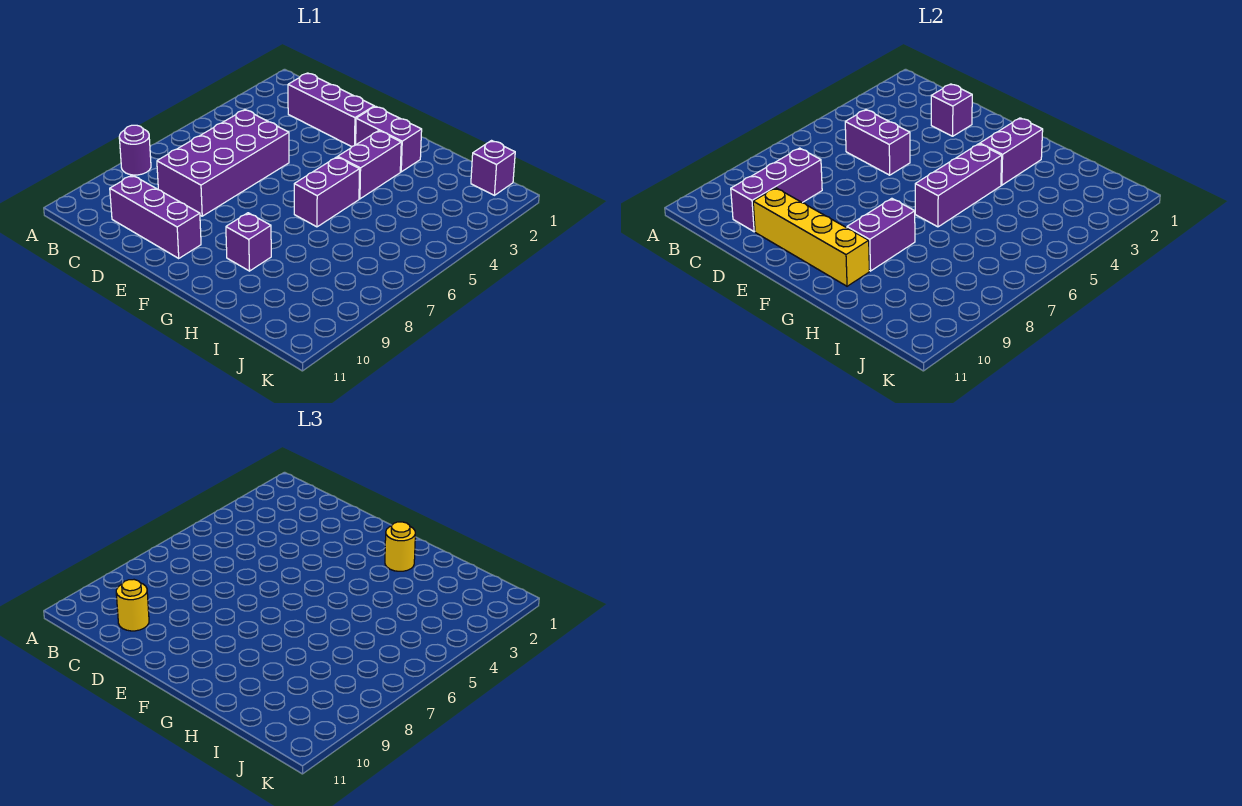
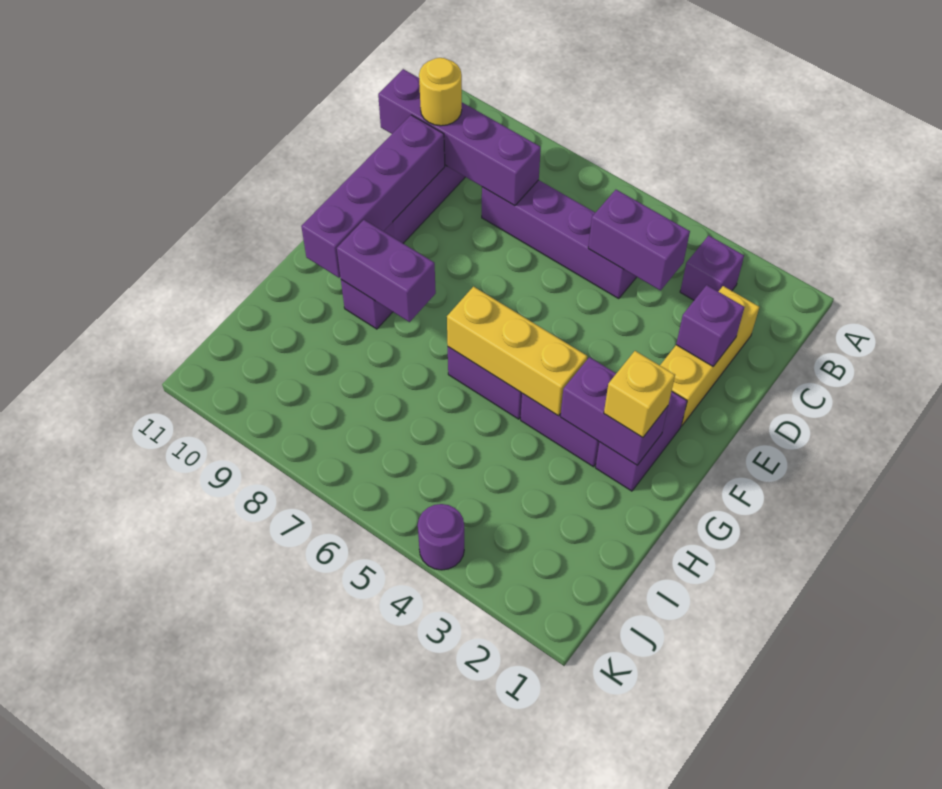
purple 1x1 round brick [119,125,151,175] -> purple 1x1 round brick moved to [418,504,464,570]
purple 1x3 brick [288,73,374,147] -> yellow 1x3 brick [660,286,759,426]
purple 2x4 brick [157,110,289,216] -> purple 1x4 brick [482,180,636,299]
purple 1x2 brick [845,110,910,175] -> purple 1x2 brick turned to [588,190,690,291]
purple 1x3 brick [731,148,822,232] -> purple 1x4 brick [378,69,541,206]
yellow 1x4 brick [753,188,869,286] -> purple 1x4 brick [301,115,445,278]
yellow 1x1 round brick [385,522,415,571] -> yellow 1x1 brick [604,351,675,438]
purple 1x3 brick [915,144,1002,227] -> yellow 1x3 brick [447,287,587,416]
purple 1x1 brick [471,141,515,195] -> purple 1x1 brick moved to [680,235,744,300]

